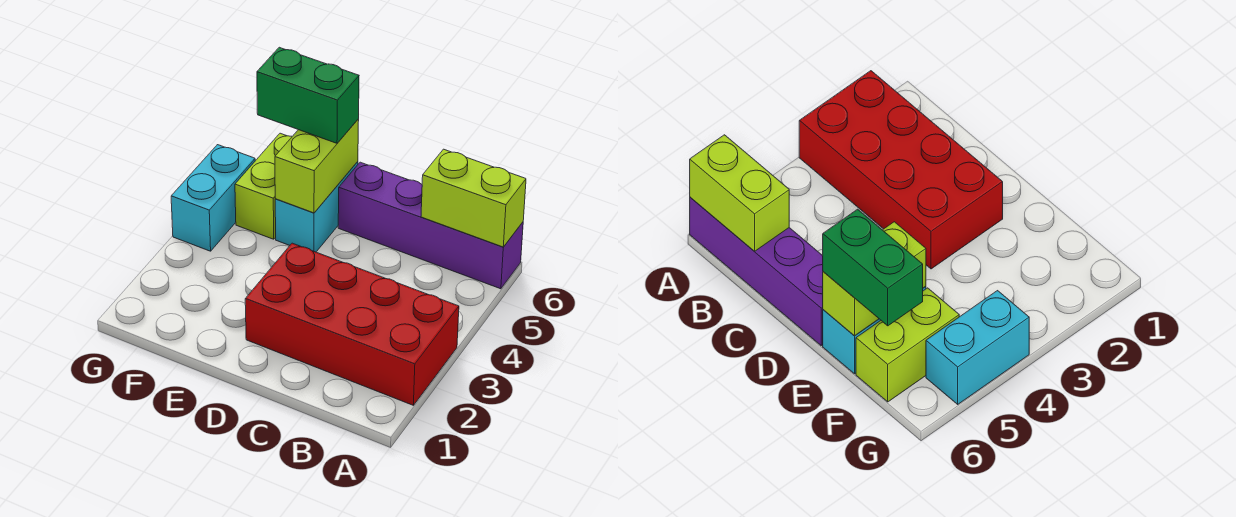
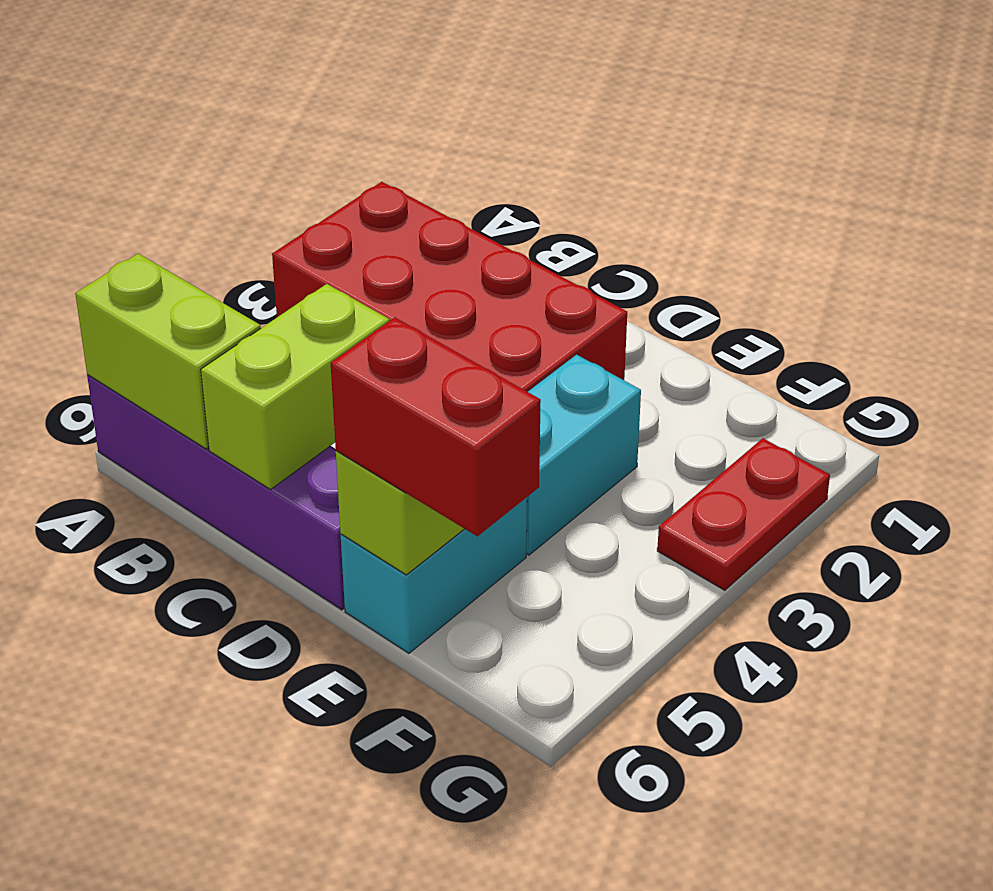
green 1x2 brick [257,47,359,143] -> red 1x2 brick [331,318,541,536]
lime 1x2 brick [235,133,292,239] -> lime 1x2 brick moved to [201,284,389,489]
none -> red 1x2 plate [657,438,830,590]
cyan 1x2 brick [171,145,255,251] -> cyan 1x2 brick moved to [526,355,641,555]

